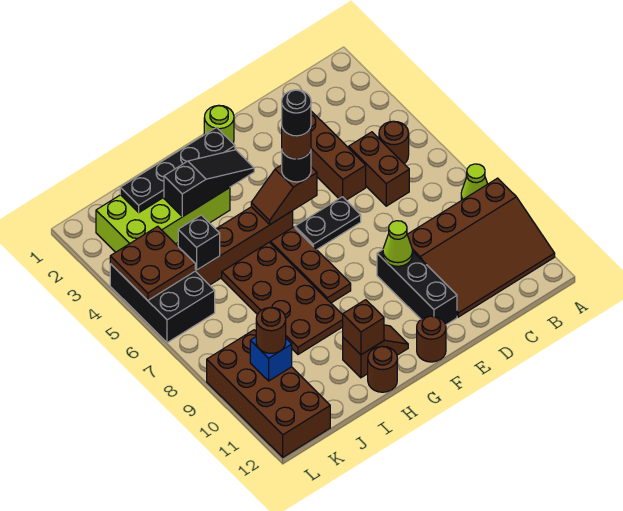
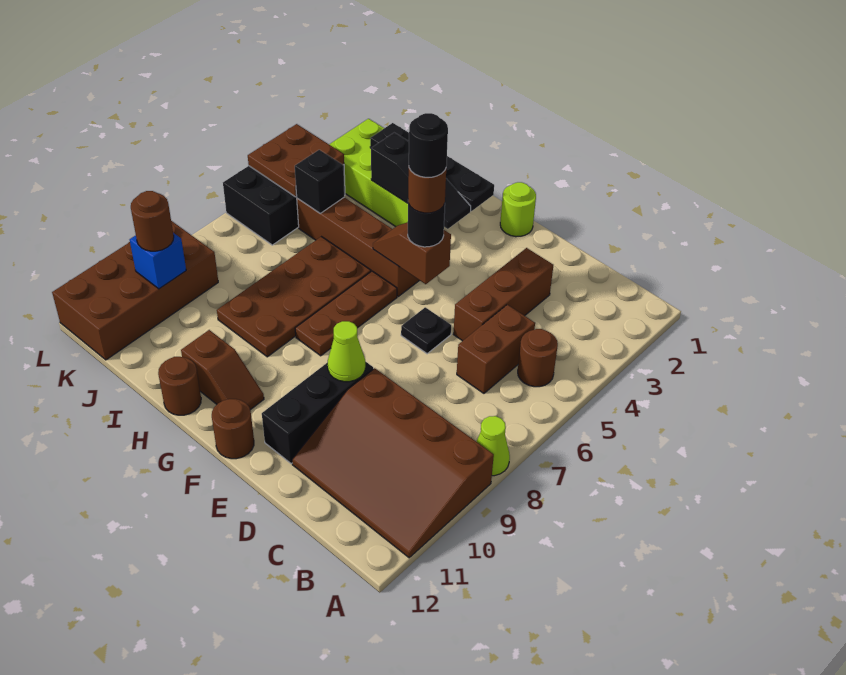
black 1x2 plate [295,197,361,250] -> black 1x1 plate [401,307,451,354]
brown 1x1 brick [343,300,384,355] -> none

